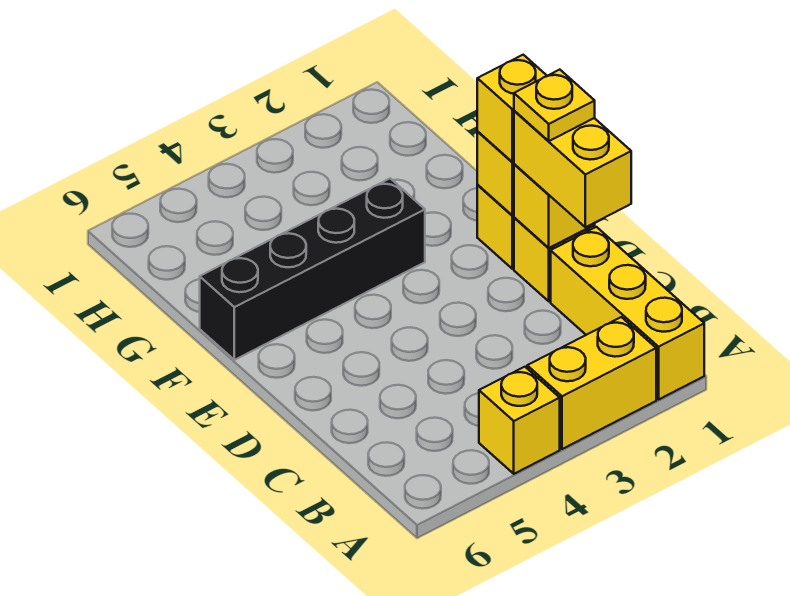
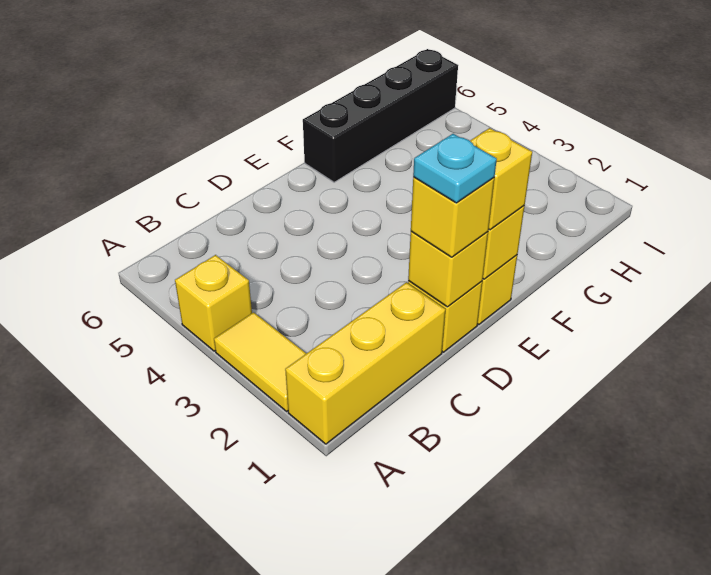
yellow 1x2 brick [527,317,656,449] -> yellow 1x2 tile [214,312,306,411]
yellow 1x2 brick [514,111,631,227] -> yellow 1x1 brick [411,177,494,257]
yellow 1x1 plate [514,70,595,141] -> cyan 1x1 plate [413,134,497,203]
black 1x4 brick [200,178,425,360] -> black 1x4 brick turned to [303,49,458,182]

